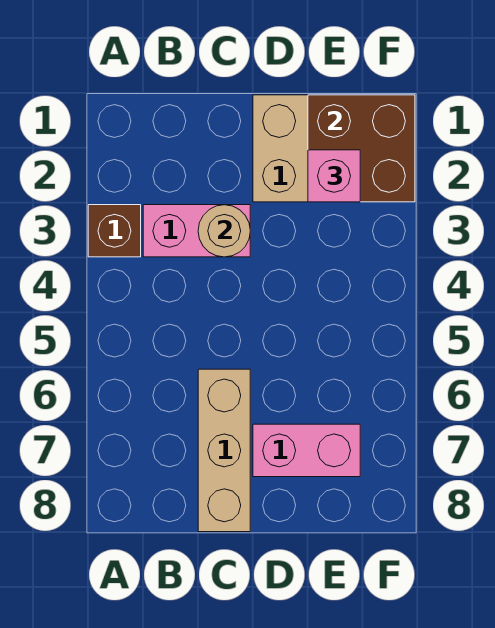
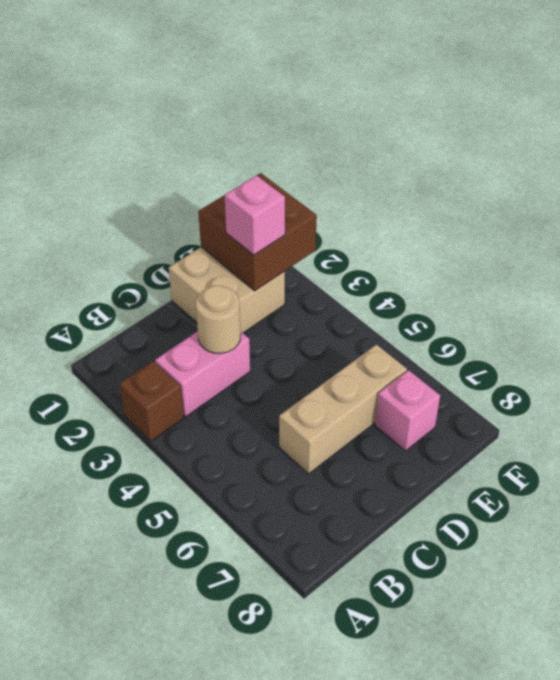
tan 1x3 brick [198,369,250,532] -> tan 1x3 brick turned to [279,345,407,474]
pink 1x2 brick [253,424,360,477] -> pink 1x1 brick [375,370,440,451]

